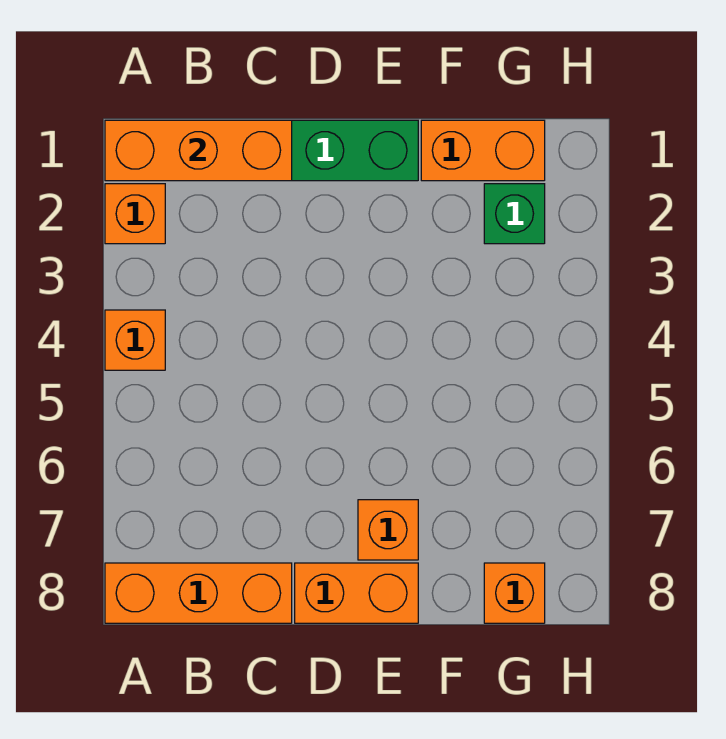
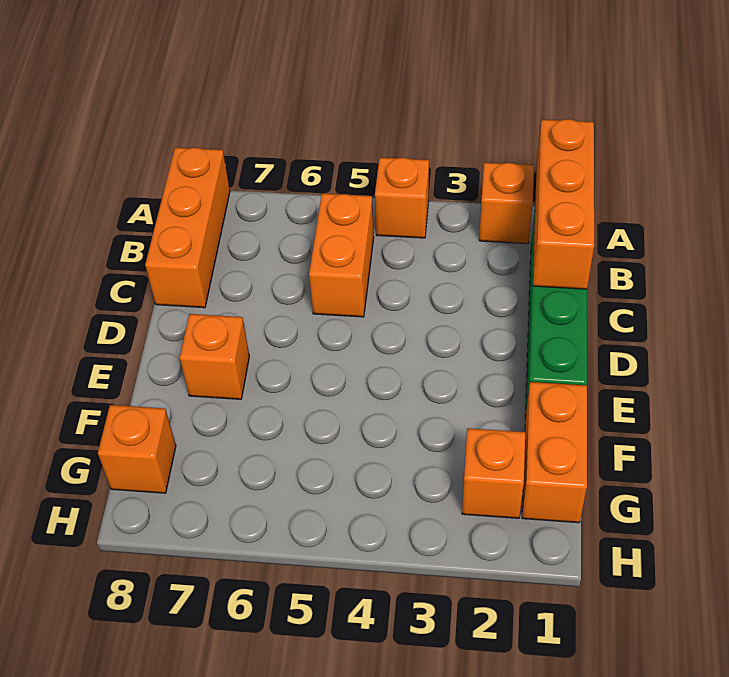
orange 1x2 brick [295,563,418,623] -> orange 1x2 brick moved to [309,193,374,317]
green 1x1 brick [484,184,545,244] -> orange 1x1 brick [462,428,525,518]

